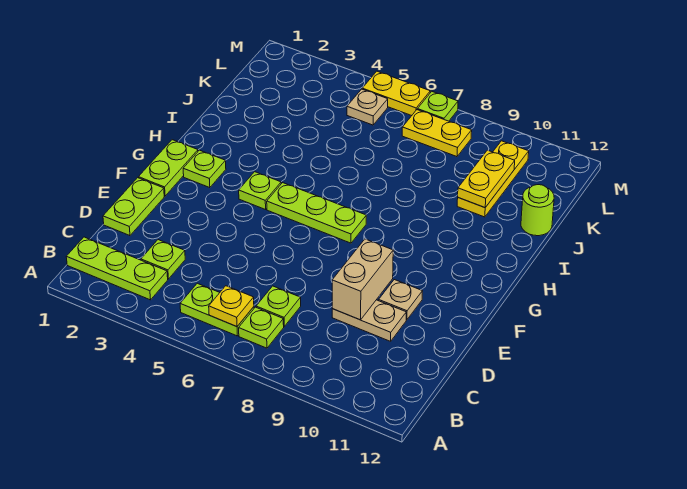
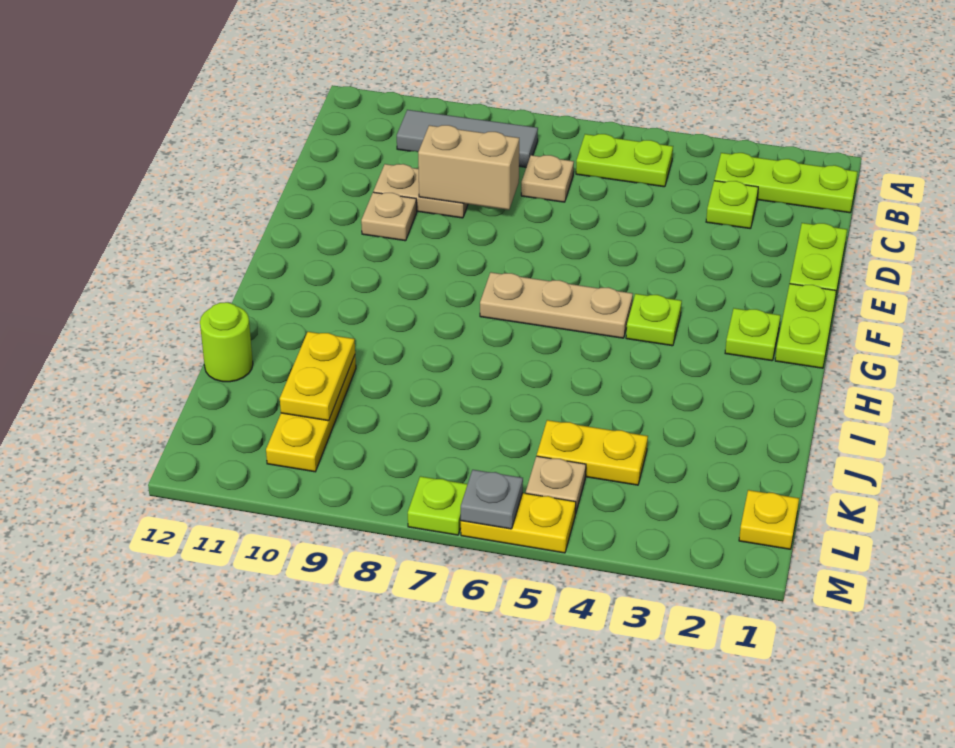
yellow 1x1 plate [209,286,254,327] -> yellow 1x1 plate moved to [739,490,799,549]
lime 1x1 plate [239,307,284,348] -> none
none -> grey 1x3 tile [397,110,538,167]
lime 1x1 plate [256,286,301,326] -> tan 1x1 plate [521,155,574,202]
tan 1x2 brick [332,239,393,320] -> tan 1x2 brick turned to [418,125,519,210]
lime 1x3 plate [267,183,366,243] -> tan 1x3 plate [480,272,633,338]
yellow 1x2 plate [402,110,472,157] -> yellow 1x2 plate moved to [537,420,648,485]
none -> grey 1x1 plate [461,470,523,529]

